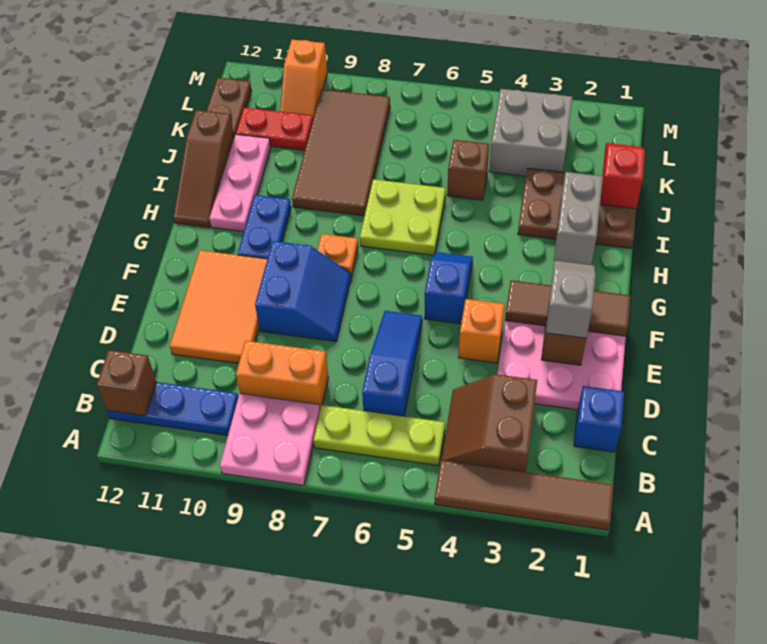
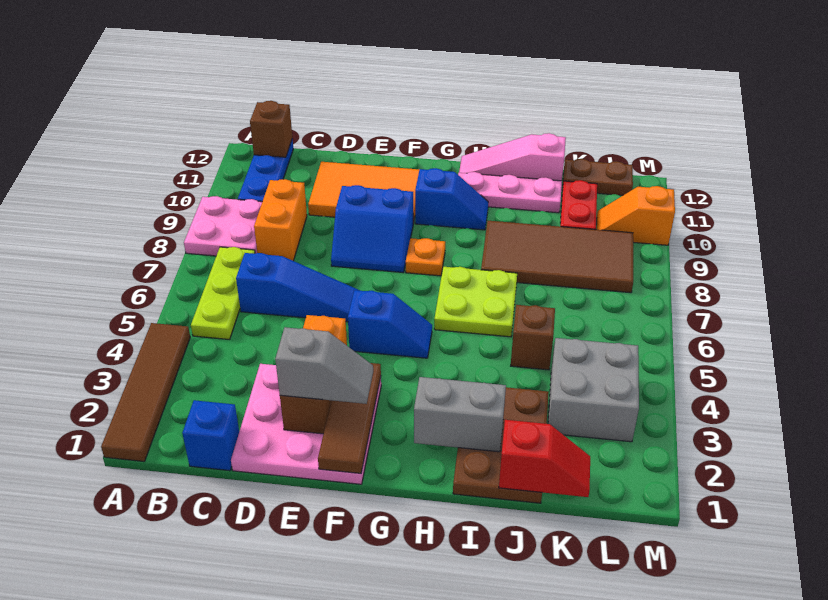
brown 2x2 slope [441,374,537,472] -> none
blue 1x2 plate [238,195,291,259] -> blue 1x2 slope [415,168,488,230]
brown 1x3 slope [173,110,234,227] -> pink 1x3 slope [459,133,566,181]

